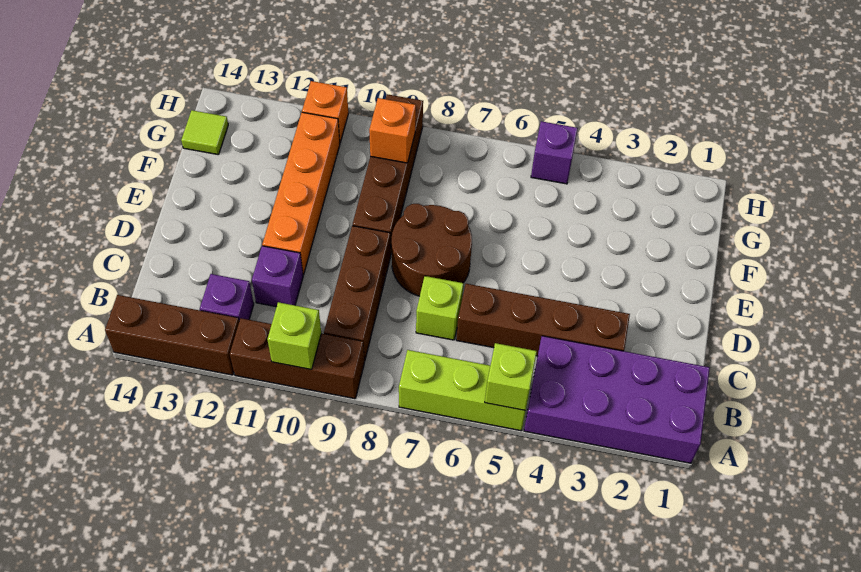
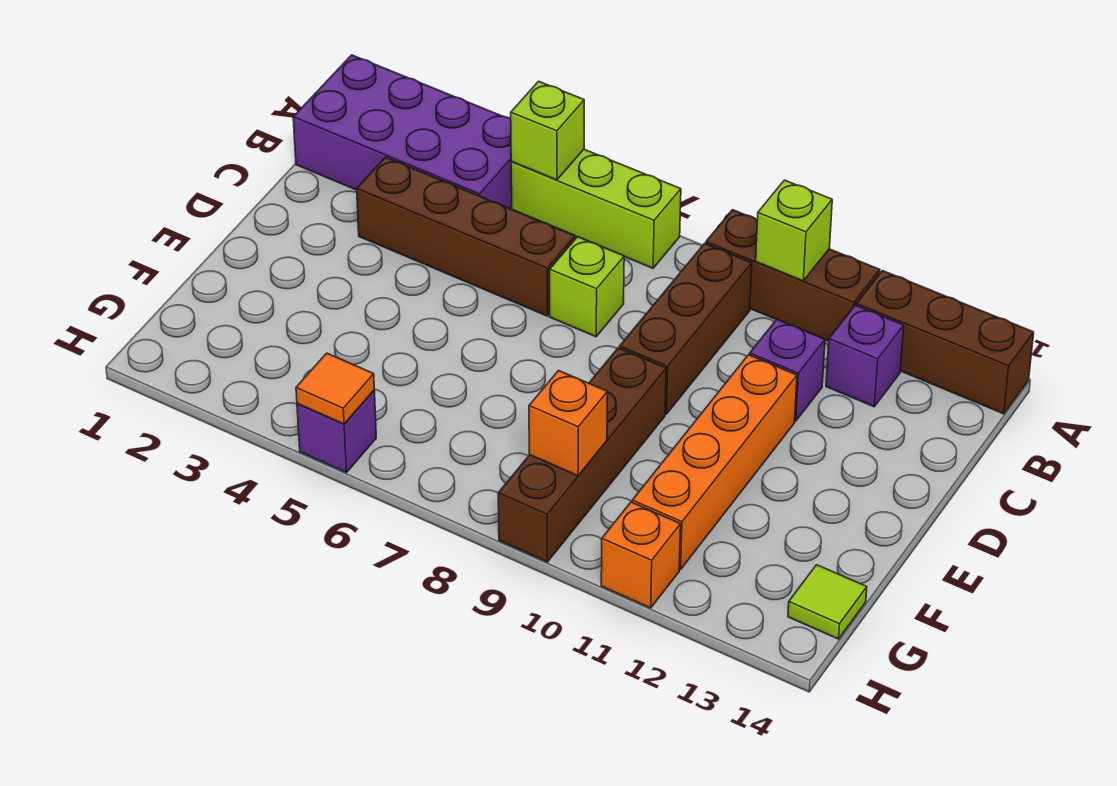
brown 2x2 round brick [392,204,472,296] -> none
none -> orange 1x1 tile [296,353,374,424]

